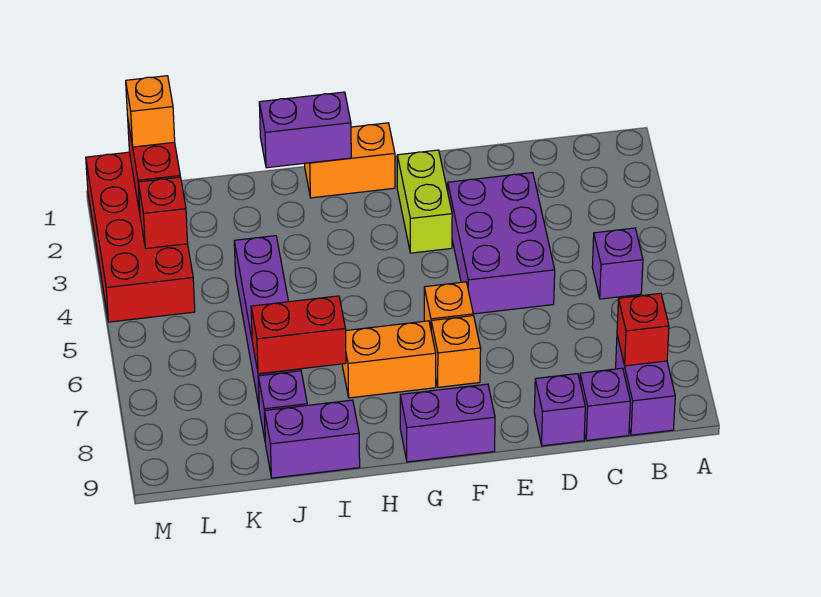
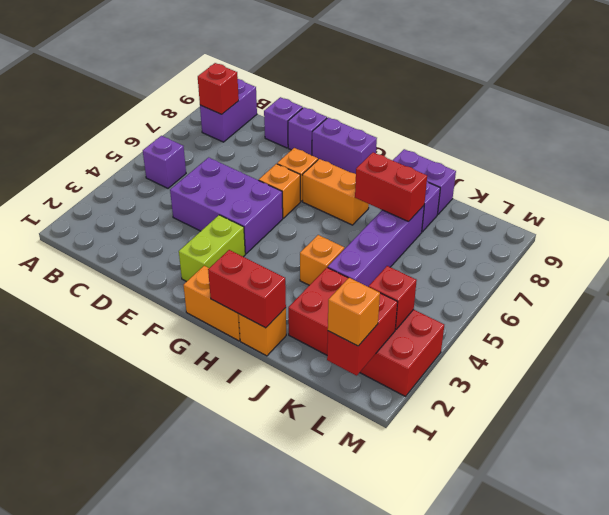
purple 1x1 brick [580,368,630,440] -> purple 1x1 brick moved to [288,107,327,155]
purple 2x3 brick [448,173,555,314] -> purple 2x3 brick turned to [170,157,283,254]
purple 1x2 brick [259,92,351,168] -> red 1x2 brick [208,250,286,328]
none -> orange 1x1 brick [239,308,286,356]
none -> orange 1x1 brick [300,235,344,285]
red 2x4 brick [86,152,195,322] -> red 2x4 brick turned to [288,267,444,397]

